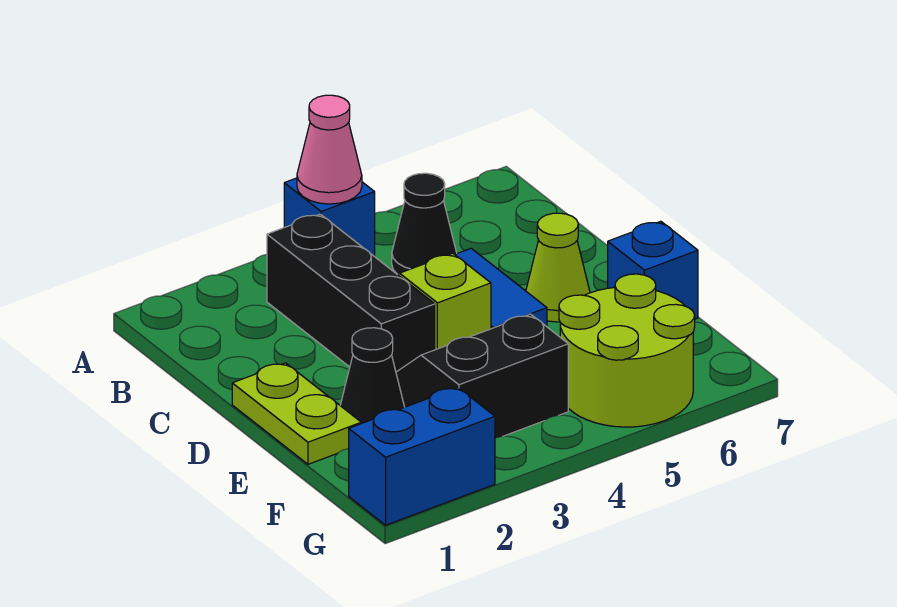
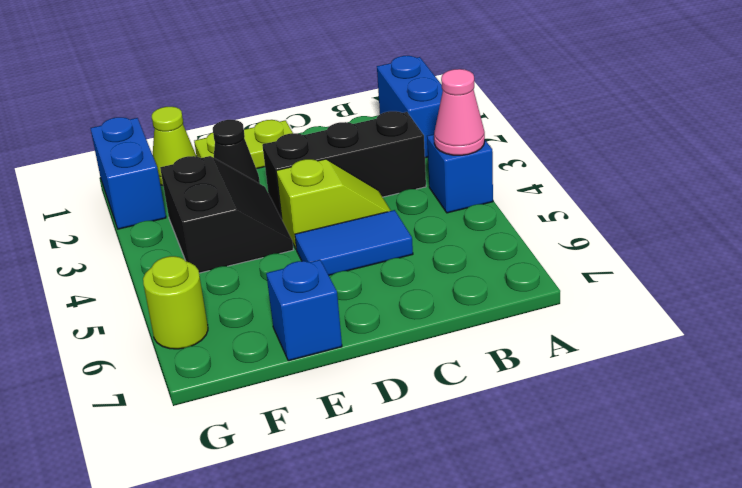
none -> blue 1x2 brick [377,56,443,158]
black 1x1 cone [392,173,457,275] -> none
lime 1x1 cone [526,213,590,322] -> lime 1x1 cone moved to [152,107,197,185]
lime 2x2 round brick [559,274,695,427] -> lime 1x1 round brick [143,256,208,349]

